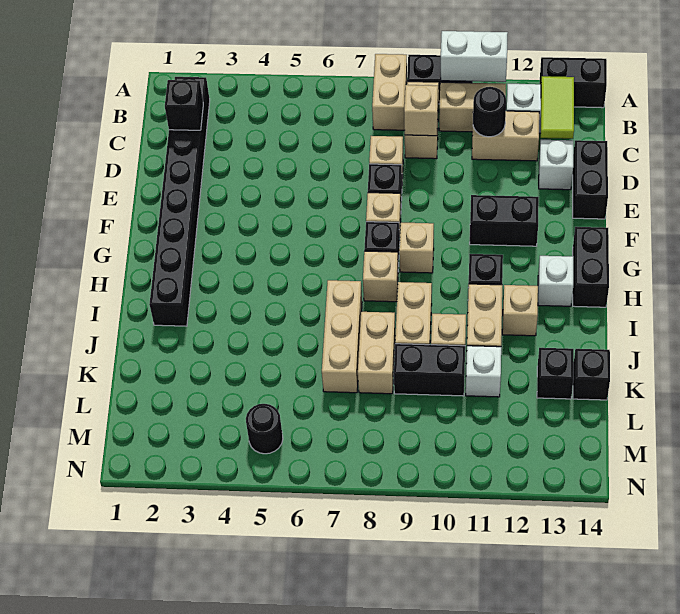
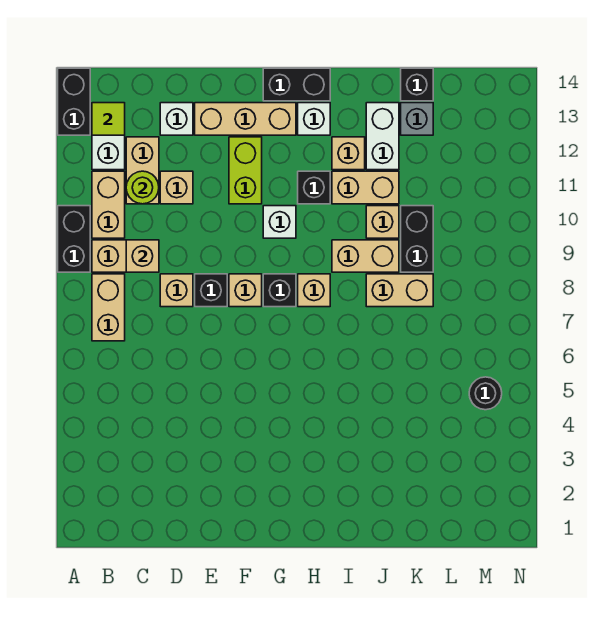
tan 1x2 brick [372,54,407,130] -> tan 1x2 brick turned to [92,274,125,341]
white 1x2 brick [441,31,508,82] -> white 1x2 brick moved to [366,103,399,170]
black 1x8 brick [149,77,210,326] -> none
lime 1x2 tile [541,76,574,139] -> lime 1x1 tile [92,103,125,135]
black 1x1 brick [165,80,203,130] -> none
black 1x1 round brick [473,87,506,137] -> lime 1x1 round brick [126,171,159,204]
black 1x2 brick [573,140,608,219] -> none
black 1x2 brick [470,195,539,246] -> lime 1x2 brick [229,137,262,204]
tan 1x1 brick [399,222,434,273] -> tan 1x1 brick moved to [160,171,193,204]
tan 1x3 brick [322,280,362,393] -> tan 1x3 brick moved to [195,103,296,135]
white 1x1 brick [466,346,501,397] -> white 1x1 brick moved to [263,206,296,238]
black 1x1 brick [537,348,574,399] -> grey 1x1 brick [401,103,433,135]

